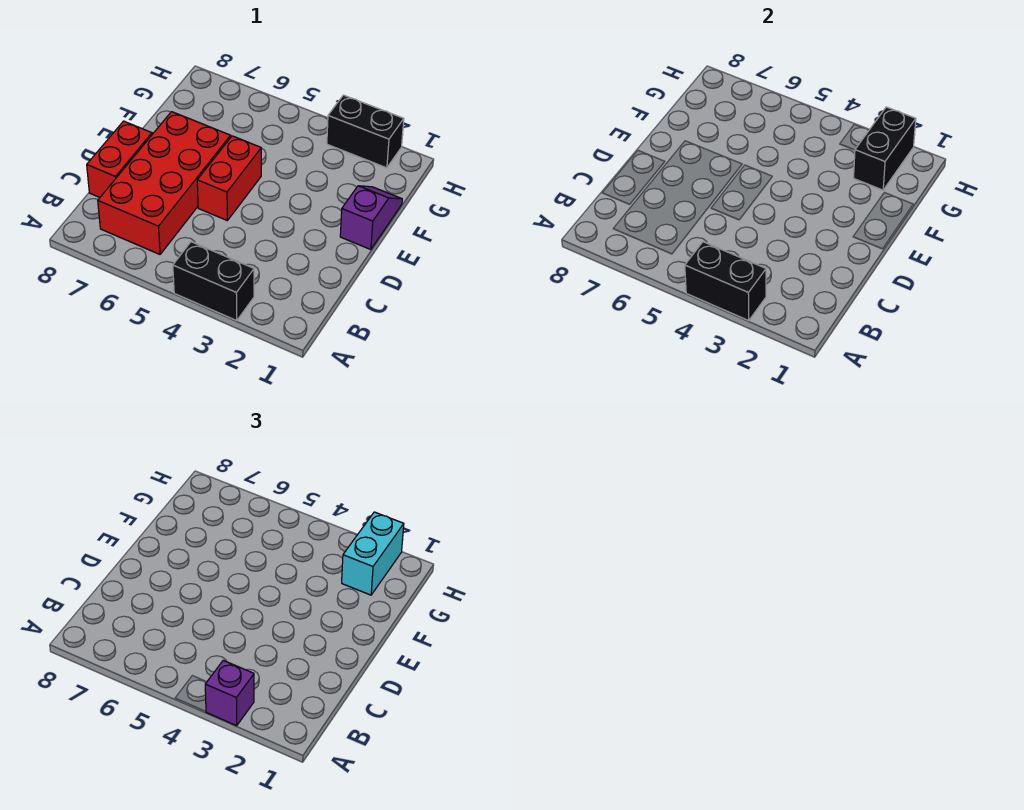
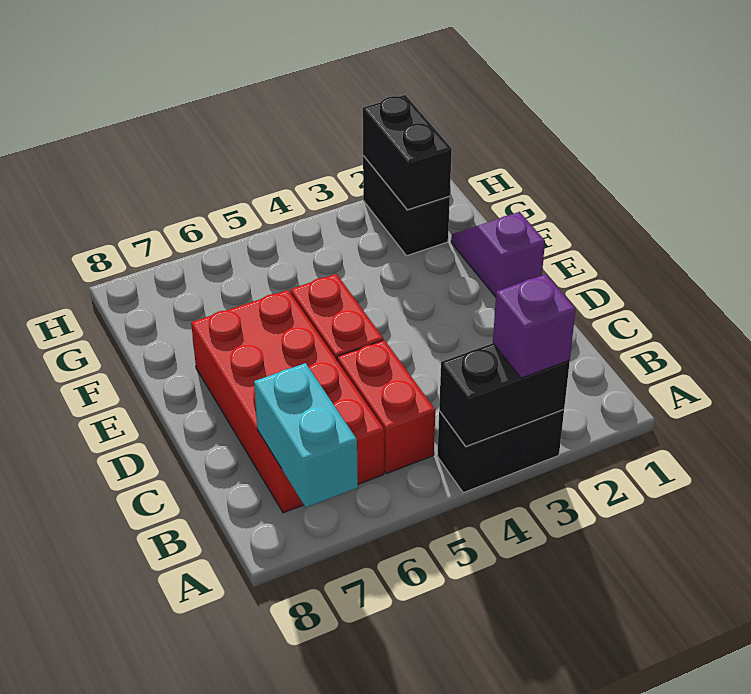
red 1x2 brick [87,121,152,197] -> red 1x2 brick moved to [337,340,435,473]
cyan 1x2 brick [342,512,404,595] -> cyan 1x2 brick moved to [254,363,358,507]
black 1x2 brick [327,95,404,168] -> black 1x2 brick turned to [363,156,450,256]

